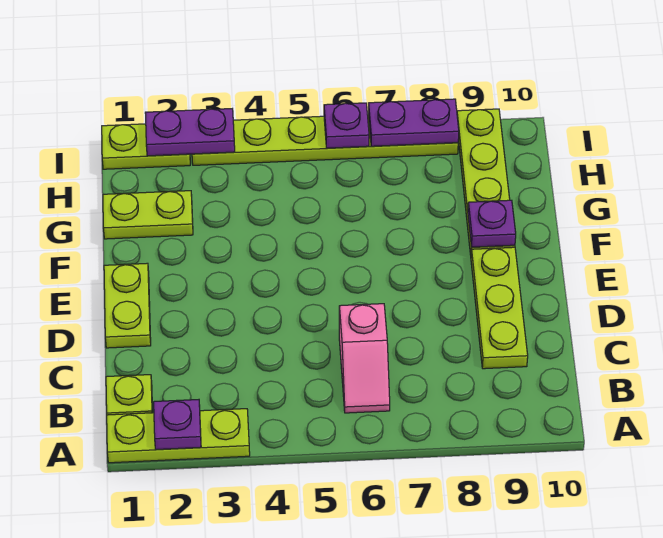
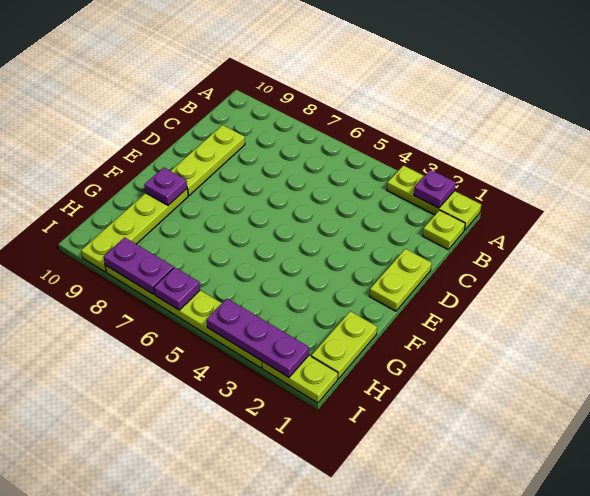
pink 1x2 slope [339,304,390,413] -> none
lime 1x2 plate [103,191,193,239] -> lime 1x2 plate turned to [311,311,377,379]
purple 1x2 plate [145,109,235,156] -> purple 1x3 plate [207,299,309,377]

